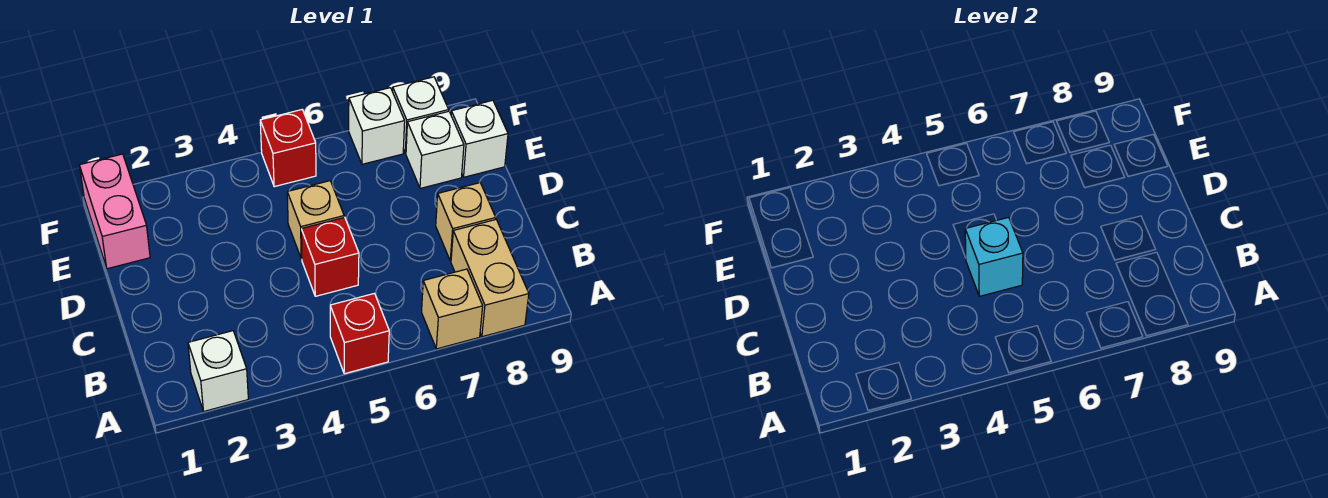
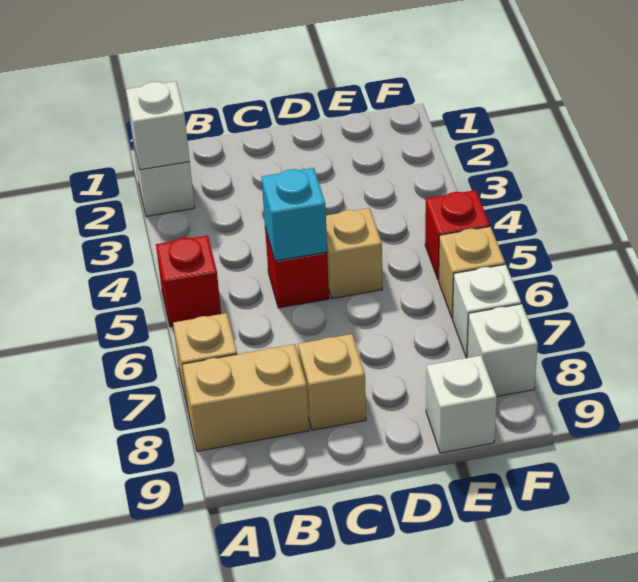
pink 1x2 brick [79,154,150,269] -> none
white 1x1 brick [406,111,464,188] -> white 1x1 brick moved to [126,81,190,170]
none -> tan 1x1 brick [439,227,505,318]

